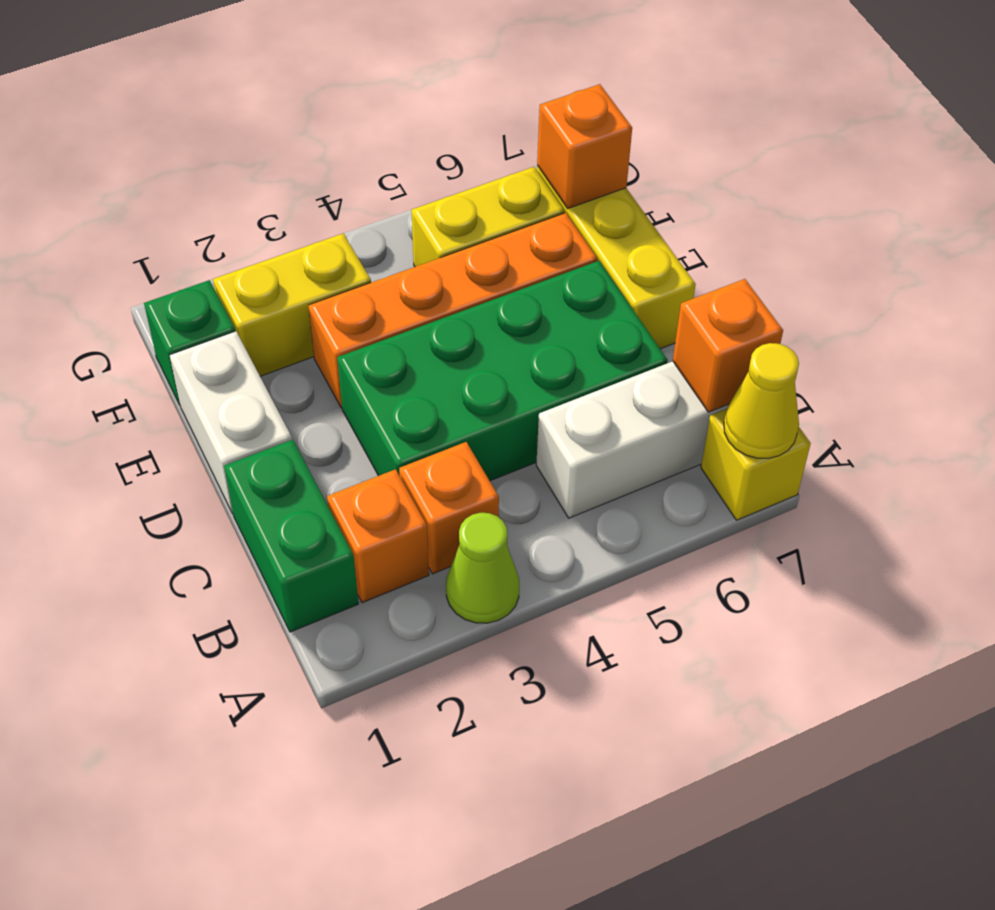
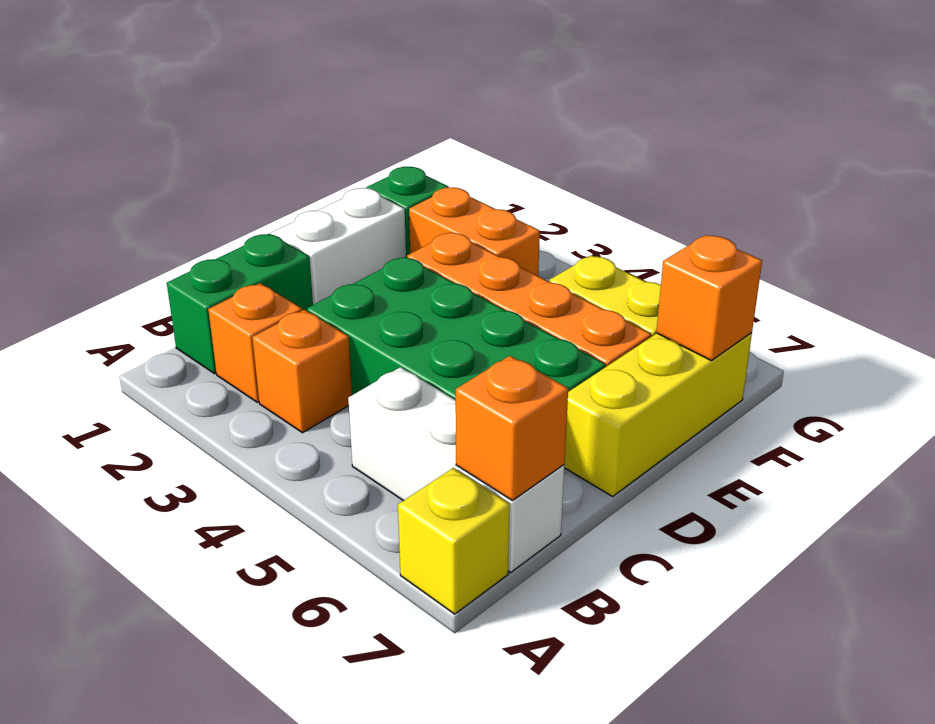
lime 1x1 cone [446,513,519,623] -> none
yellow 1x1 cone [724,343,799,458] -> none
yellow 1x2 brick [213,233,371,376] -> orange 1x2 brick [409,187,540,276]

